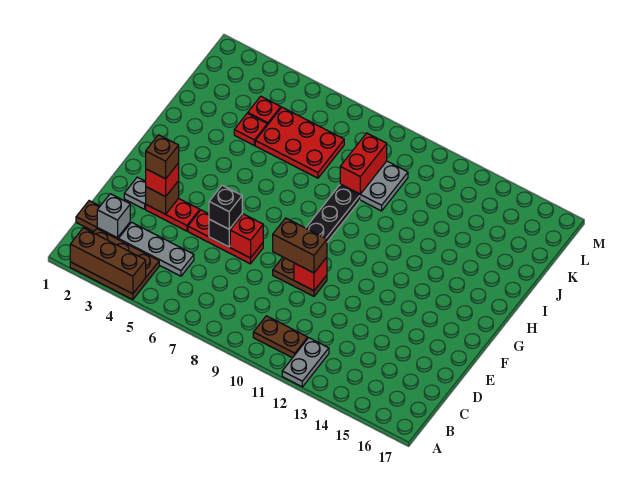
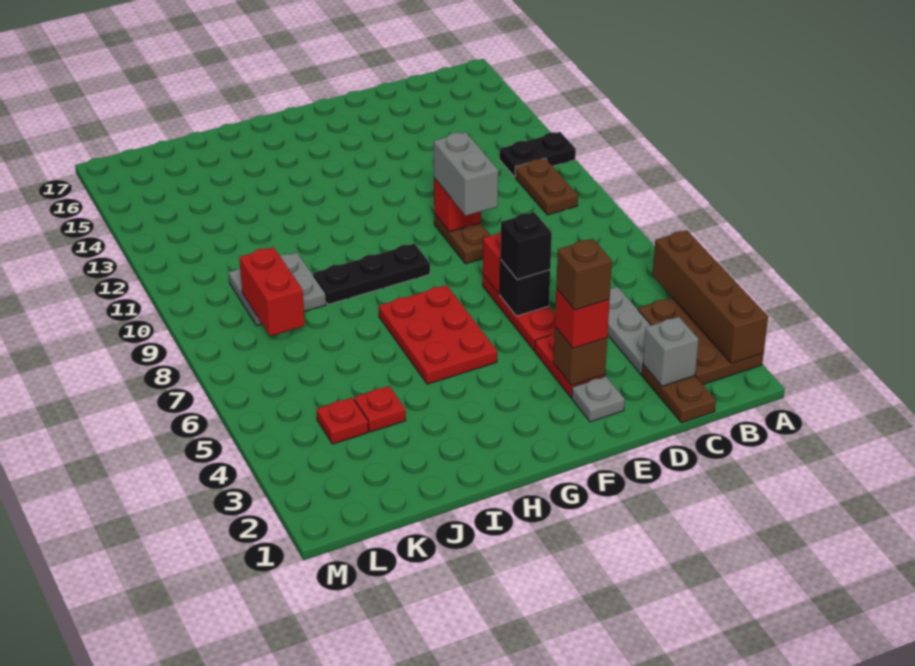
brown 1x3 brick [70,228,146,294] -> brown 1x4 brick [653,230,768,363]
grey 1x2 plate [282,338,329,387] -> black 1x2 plate [499,132,576,177]
brown 1x2 brick [273,218,327,273] -> grey 1x2 brick [434,132,498,216]
red 2x3 plate [255,107,344,178] -> red 2x3 plate moved to [379,285,497,384]
red 1x2 brick [340,133,387,194] -> red 1x2 brick turned to [239,247,305,336]

